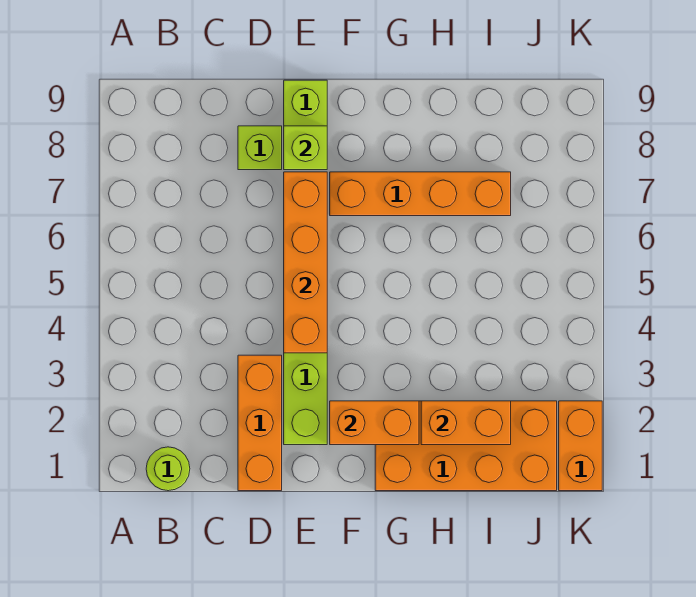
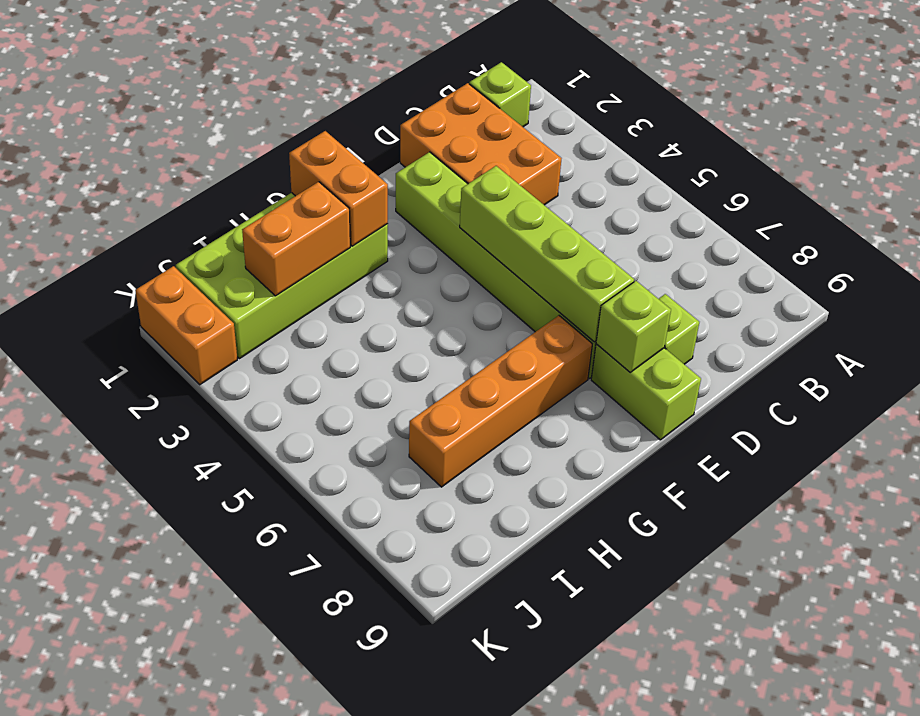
lime 1x1 round brick [146,447,190,491] -> lime 1x1 brick [469,62,531,127]
orange 1x3 brick [238,355,282,491] -> orange 2x3 brick [400,83,562,205]
orange 1x4 brick [284,172,327,353] -> lime 1x4 brick [460,166,634,342]
orange 1x2 brick [330,401,419,445] -> orange 1x2 brick turned to [289,131,388,246]
orange 2x4 brick [375,401,557,491] -> lime 2x4 brick [176,193,388,359]

